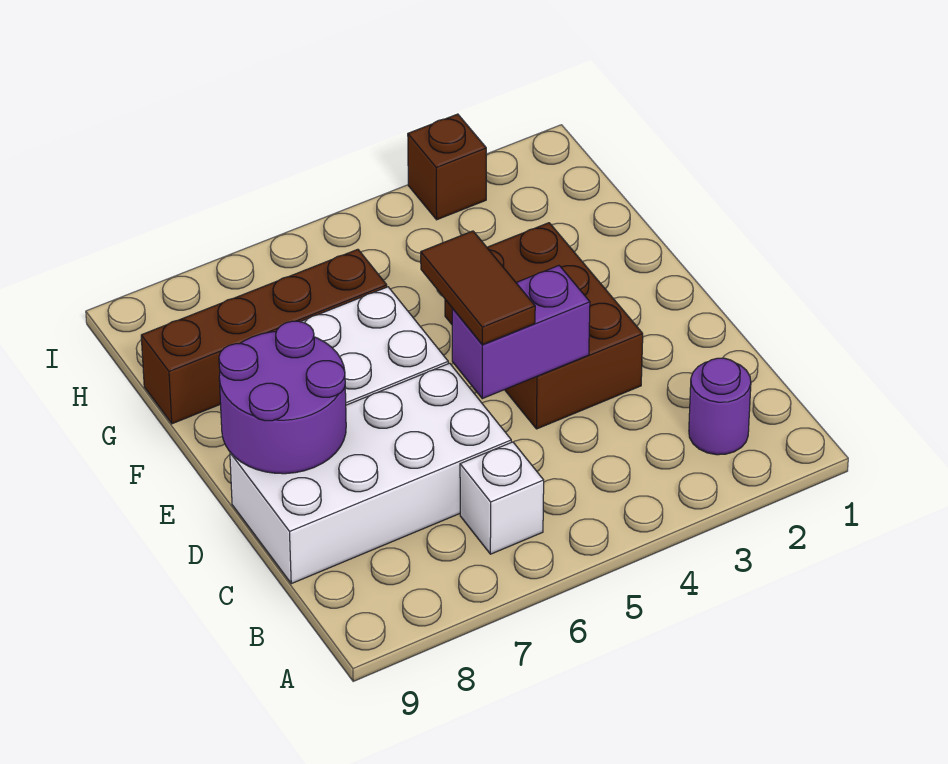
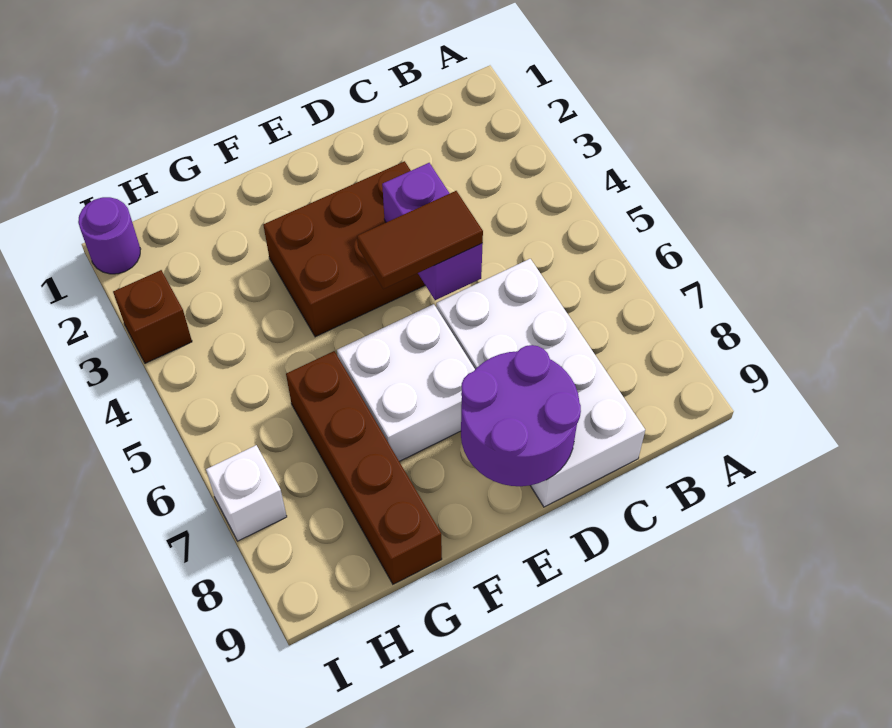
purple 1x1 round brick [689,358,751,455] -> purple 1x1 round brick moved to [78,197,141,274]
white 1x1 brick [460,442,544,554] -> white 1x1 brick moved to [206,445,287,541]

